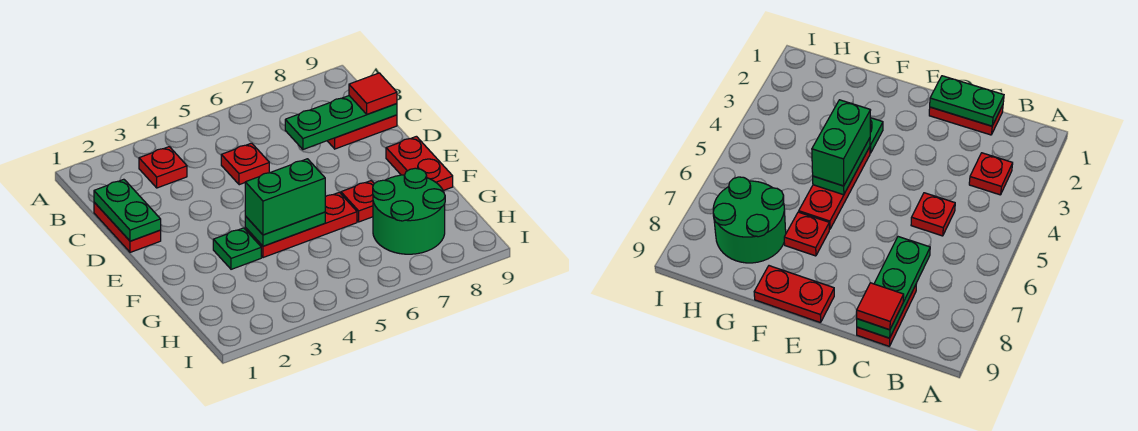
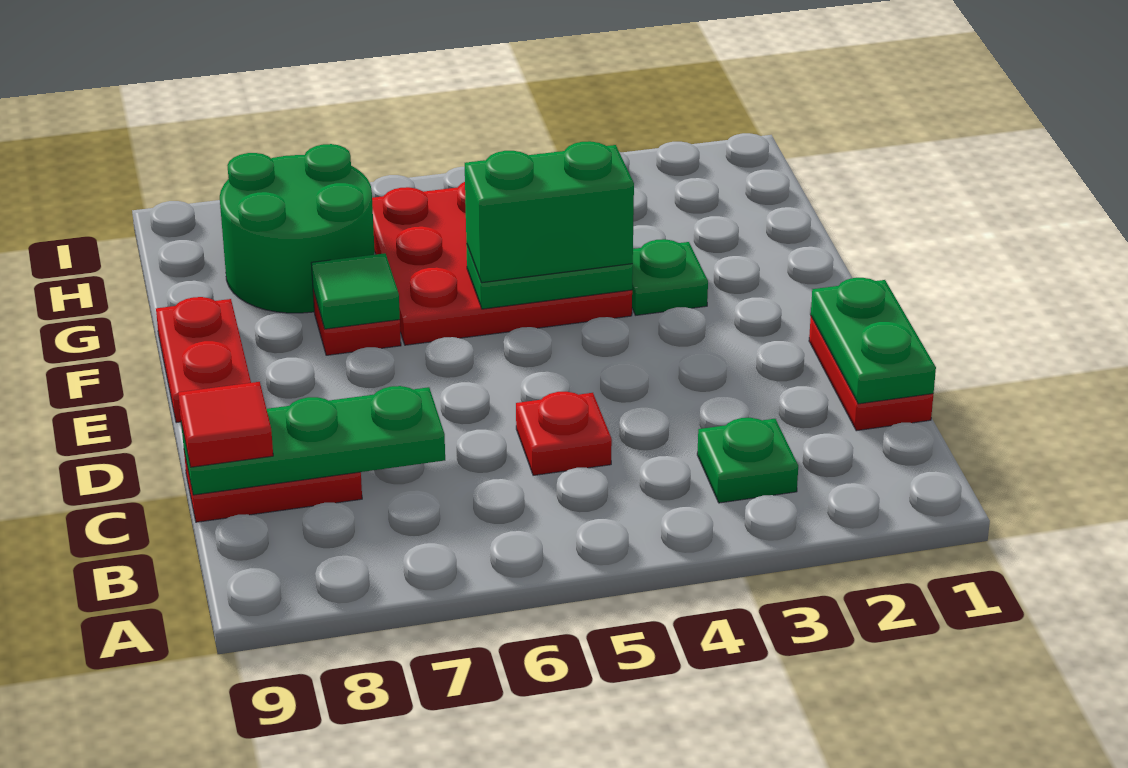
red 1x1 plate [139,147,187,188] -> green 1x1 plate [697,418,798,503]
red 1x3 plate [245,192,357,258] -> red 3x3 plate [372,182,632,345]
none -> green 1x1 tile [311,253,400,329]

